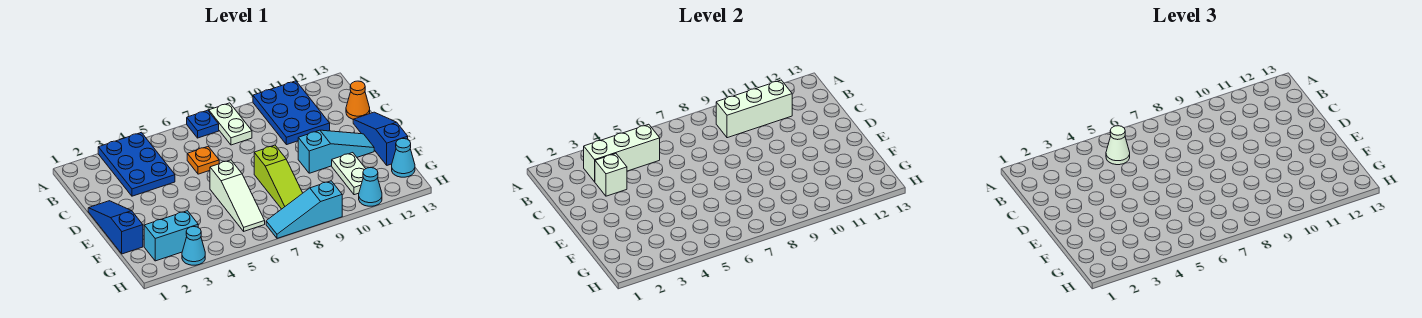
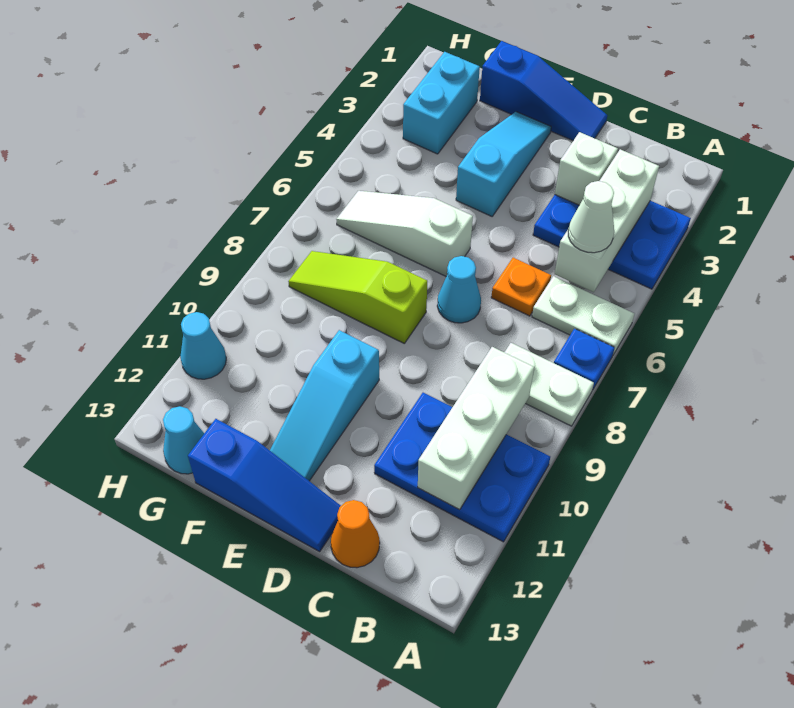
white 1x2 plate [332,153,366,195] -> white 1x2 plate moved to [532,276,634,355]
cyan 1x1 cone [182,227,205,265] -> cyan 1x1 cone moved to [437,256,481,323]
cyan 1x3 slope [266,181,342,238] -> cyan 1x3 slope moved to [456,112,551,216]

